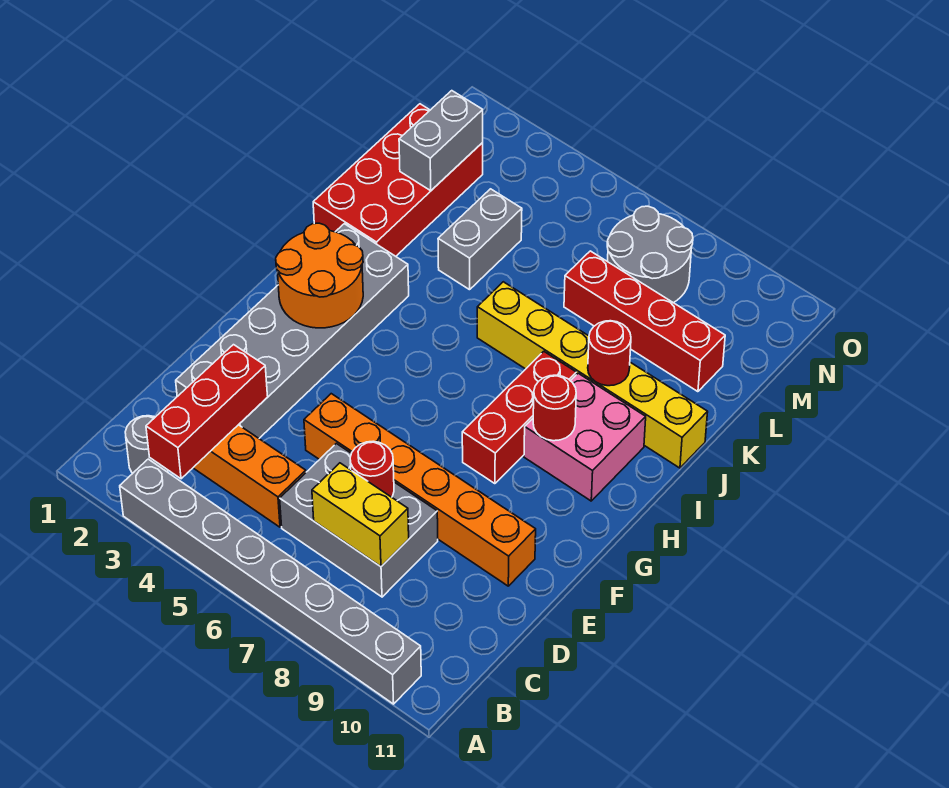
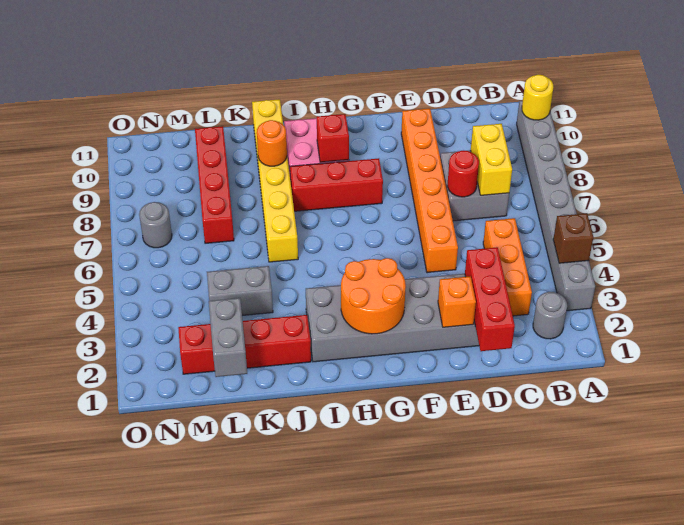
none -> brown 1x1 brick [553,213,593,263]
none -> yellow 1x1 round brick [522,75,553,120]
red 1x3 brick [146,345,268,479] -> red 1x3 brick turned to [465,247,515,351]
grey 2x3 brick [280,443,438,597] -> grey 2x2 brick [440,150,509,221]
none -> orange 1x1 brick [438,276,476,327]
red 1x1 round brick [533,375,576,441] -> red 1x1 brick [317,114,349,162]
red 2x4 brick [313,104,483,256] -> red 1x4 brick [178,315,311,374]
red 1x1 round brick [588,321,631,386] -> orange 1x1 round brick [257,120,287,166]
grey 1x2 brick [399,91,483,191] -> grey 1x2 brick turned to [209,298,247,377]
grey 2x2 round brick [607,206,693,303] -> grey 1x1 round brick [139,202,172,248]

